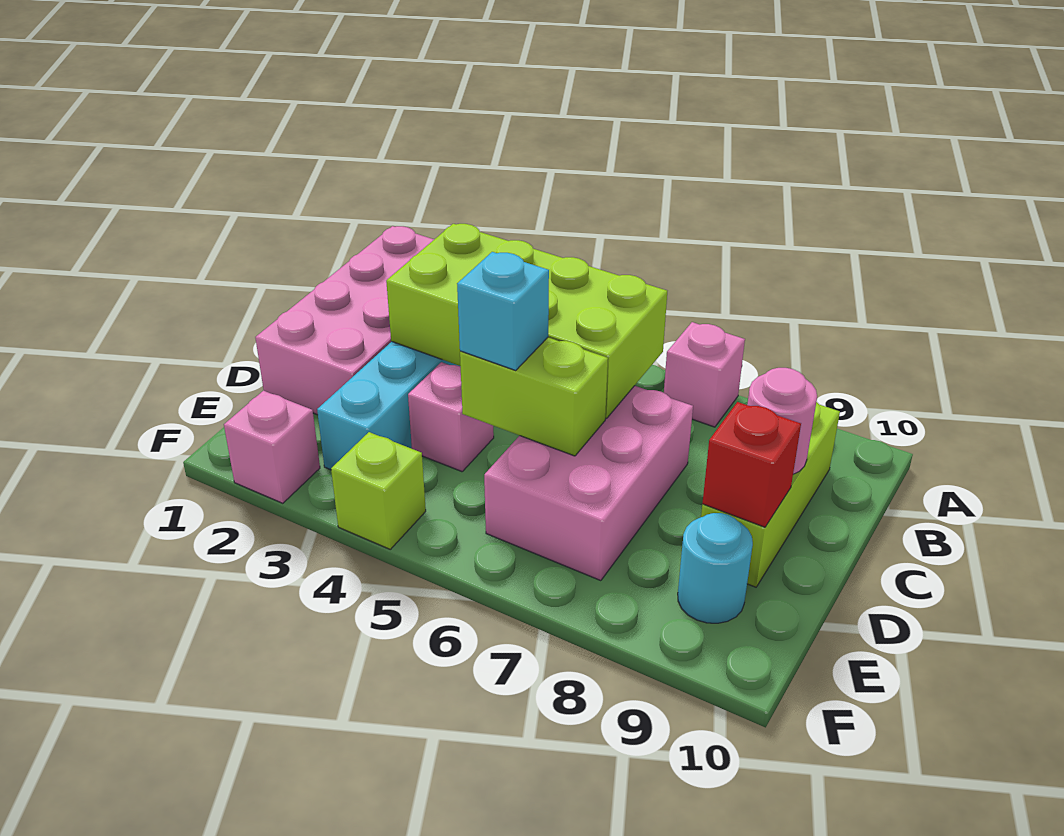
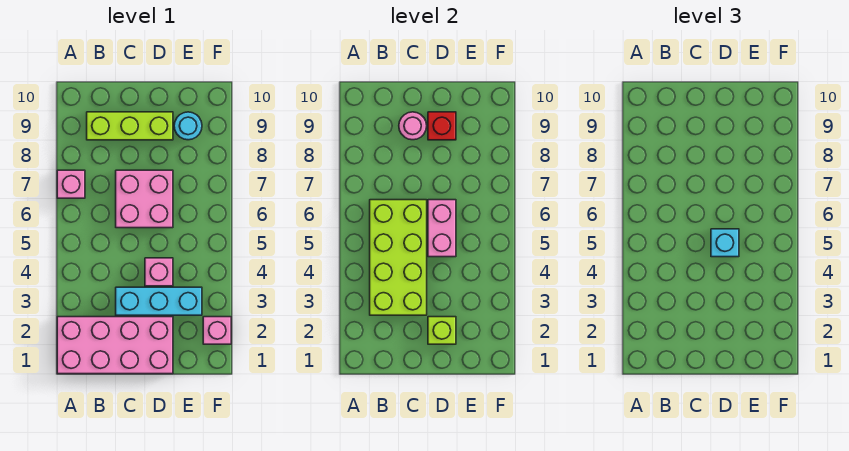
pink 2x3 brick [484,386,693,581] -> pink 2x2 brick [116,170,173,228]
lime 1x2 brick [460,338,608,456] -> pink 1x2 brick [428,200,456,257]
lime 1x1 brick [331,432,426,549] -> lime 1x1 brick moved to [428,317,456,344]

